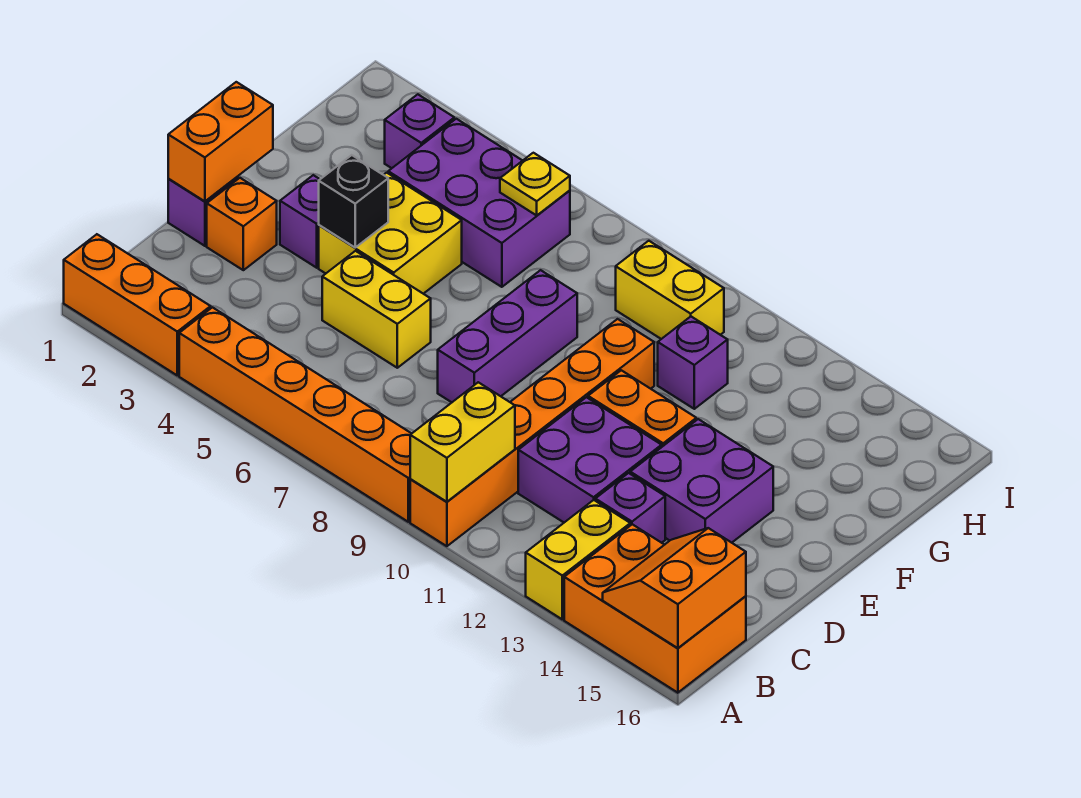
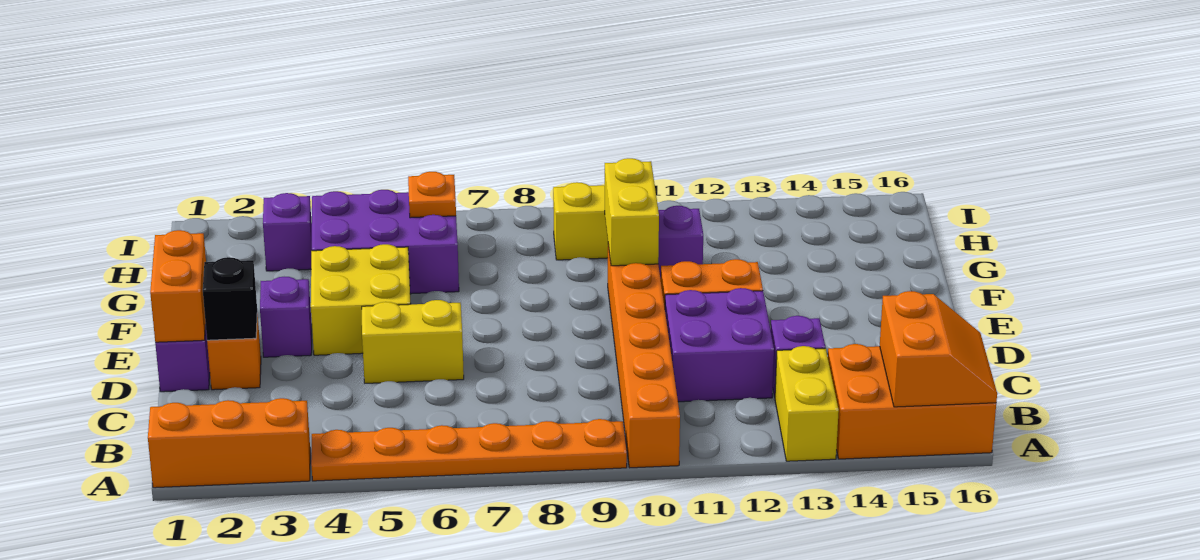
orange 1x6 brick [179,307,411,522] -> orange 1x6 plate [311,419,627,481]
yellow 1x2 brick [410,382,515,502] -> yellow 1x2 brick moved to [605,158,659,266]
orange 2x2 slope [603,528,746,648] -> orange 2x2 slope turned to [880,291,997,407]
purple 1x3 brick [438,270,577,402] -> none
purple 2x2 brick [630,419,773,543] -> none
black 1x1 brick [319,155,388,247] -> black 1x1 brick moved to [203,257,257,340]
yellow 1x1 plate [500,153,570,215] -> orange 1x1 plate [408,172,456,218]

